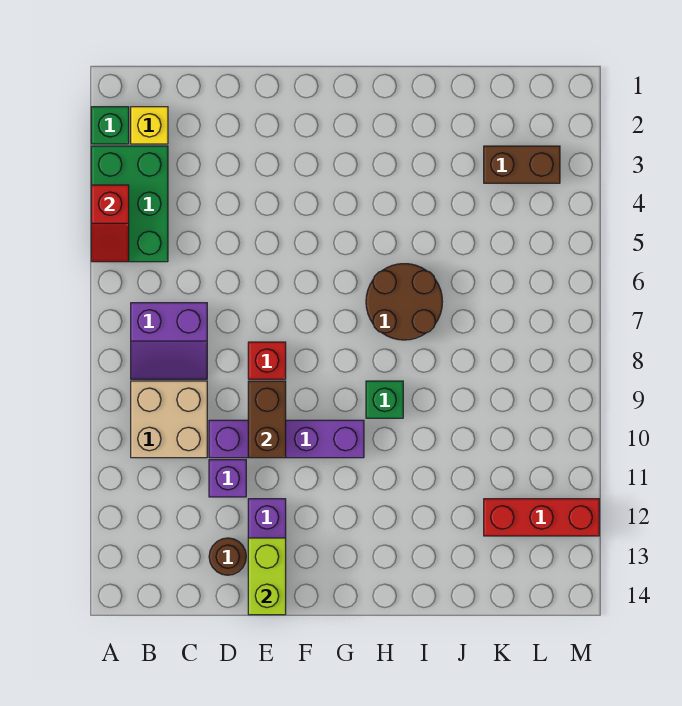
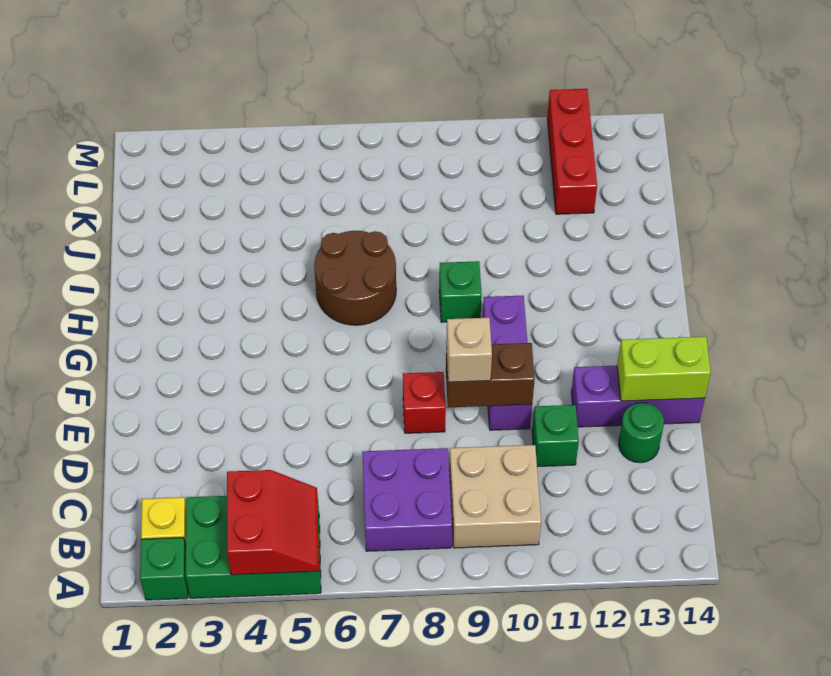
red 1x2 slope [91,185,129,262] -> red 2x2 slope [227,470,319,575]
purple 2x2 slope [131,303,207,379] -> purple 2x2 brick [362,448,452,551]
purple 1x4 brick [209,420,364,458] -> purple 1x3 brick [483,296,532,430]
purple 1x1 brick [209,460,246,497] -> green 1x1 brick [532,405,579,467]
brown 1x1 round brick [209,538,246,575] -> green 1x1 round brick [619,403,664,463]
none -> tan 1x1 brick [446,318,492,382]
brown 1x2 brick [484,146,560,183] -> none

